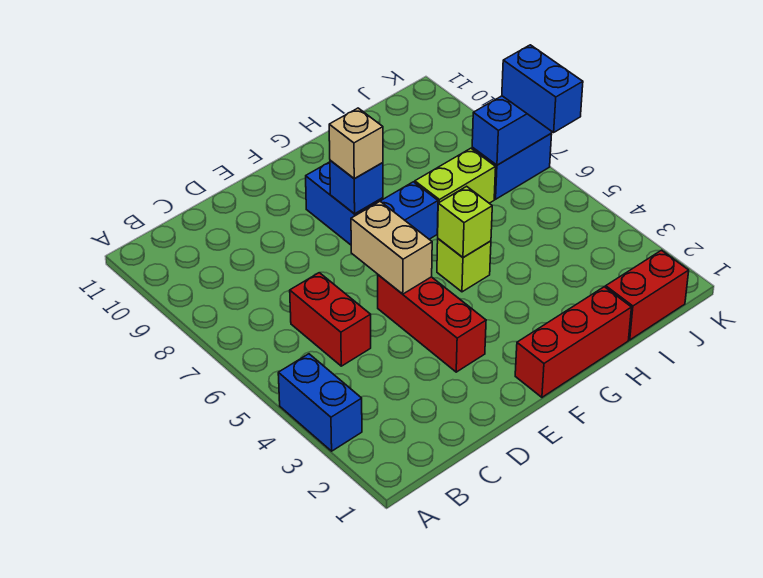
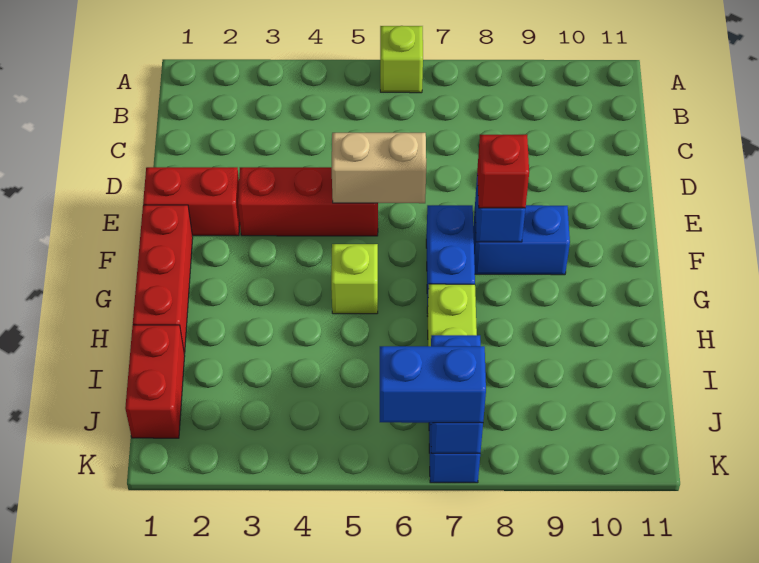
blue 1x2 brick [278,354,362,451] -> none
red 1x2 brick [290,273,371,366] -> red 1x2 brick moved to [143,167,240,236]
tan 1x1 brick [329,108,383,179] -> red 1x1 brick [477,135,529,208]
lime 1x1 brick [437,186,492,258] -> lime 1x1 brick moved to [380,26,423,93]

